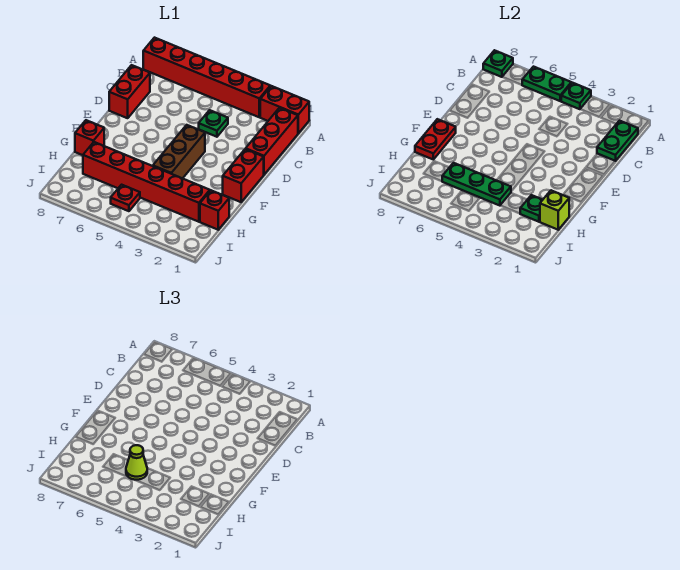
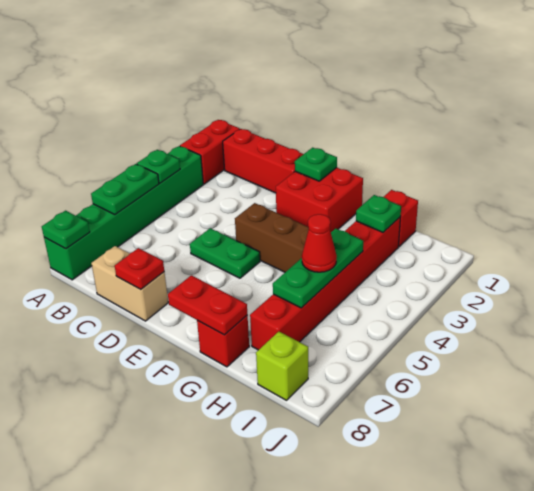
red 1x6 brick [143,38,270,117] -> green 1x6 brick [44,146,203,280]
green 1x2 plate [597,121,638,161] -> green 1x2 plate moved to [190,228,260,278]
green 1x1 plate [199,110,228,137] -> green 1x1 plate moved to [295,148,337,181]
red 1x2 brick [109,65,150,118] -> tan 1x2 brick [91,246,168,321]
red 1x2 brick [223,149,264,202] -> red 2x2 brick [276,168,363,232]
lime 1x1 brick [540,190,569,230] -> lime 1x1 brick moved to [256,332,308,400]
lime 1x1 cone [126,445,147,480] -> red 1x1 cone [302,214,337,272]
red 1x1 plate [111,185,140,211] -> red 1x1 plate moved to [115,248,164,289]

